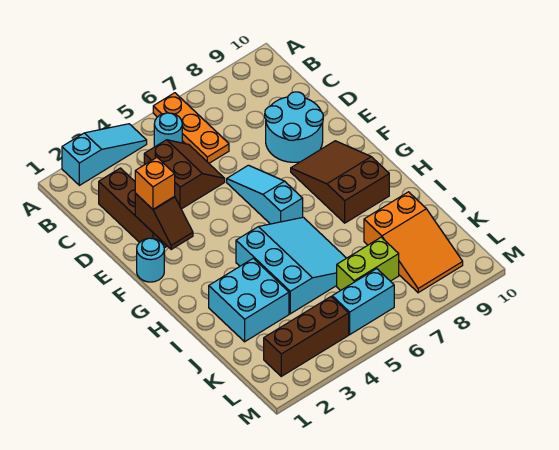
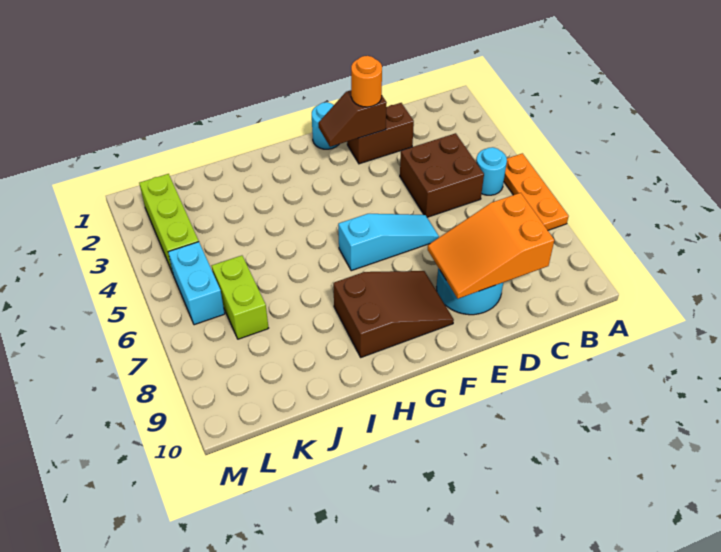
cyan 1x3 slope [62,124,147,185] -> none
orange 1x3 plate [153,93,229,163] -> orange 1x3 plate turned to [504,153,569,230]
brown 1x3 brick [99,168,167,248] -> brown 1x2 brick [347,103,414,164]
brown 2x2 slope [144,140,225,209] -> brown 2x2 brick [400,133,484,217]
orange 1x1 brick [135,158,175,209] -> orange 1x1 round brick [351,56,382,107]
cyan 3x3 slope [236,217,346,314] -> none
cyan 2x2 brick [209,258,289,342] -> none
orange 2x3 slope [364,192,463,293] -> orange 2x3 slope moved to [428,193,554,299]
brown 1x3 brick [264,297,349,376] -> lime 1x3 brick [139,174,199,273]

